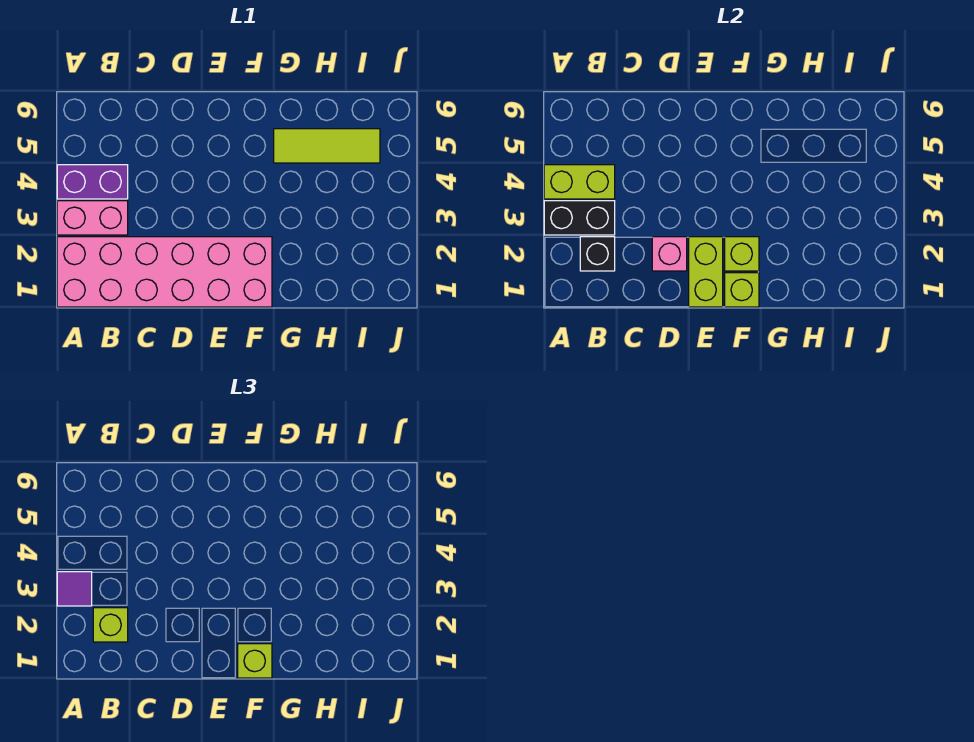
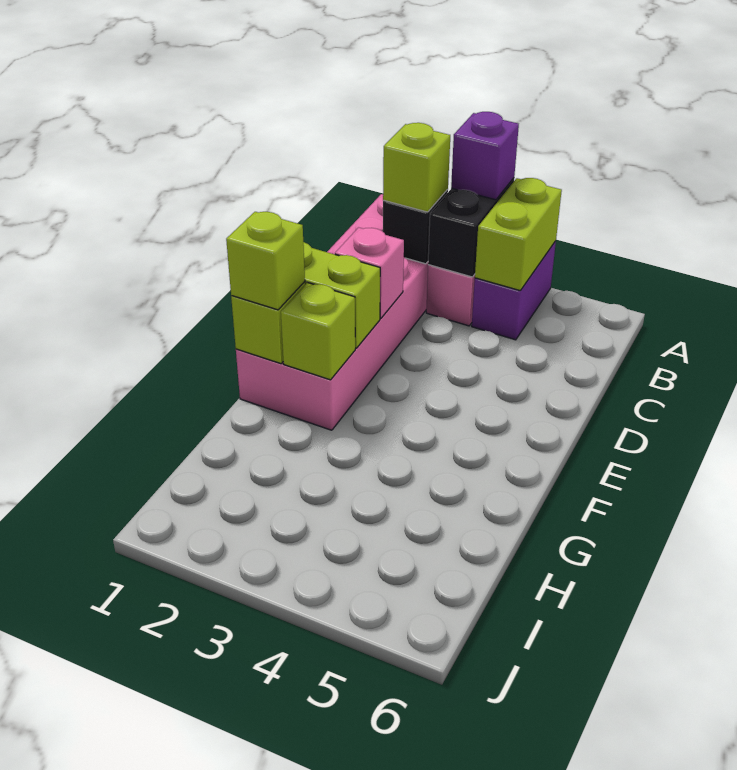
purple 1x1 tile [57,572,92,606] -> purple 1x1 brick [451,112,519,200]
lime 1x3 tile [274,129,380,163] -> none

